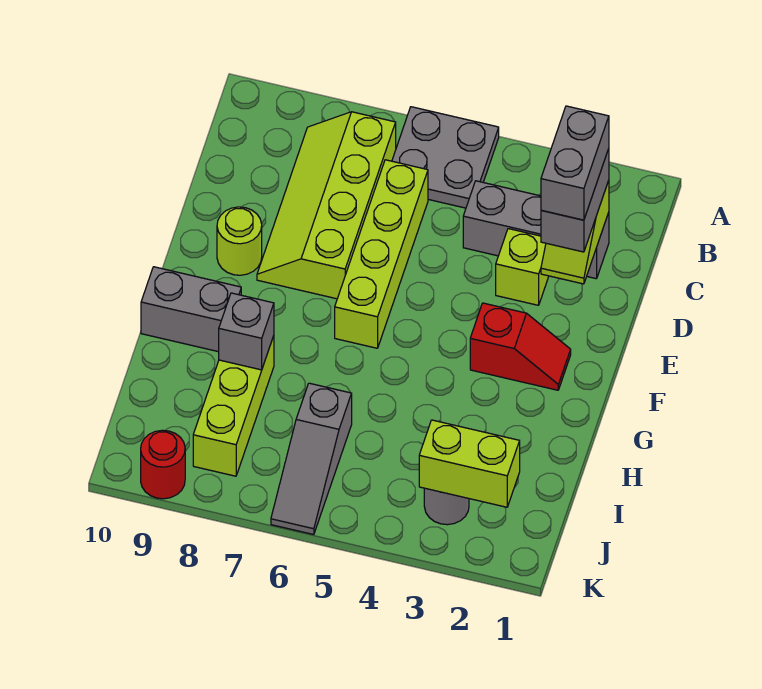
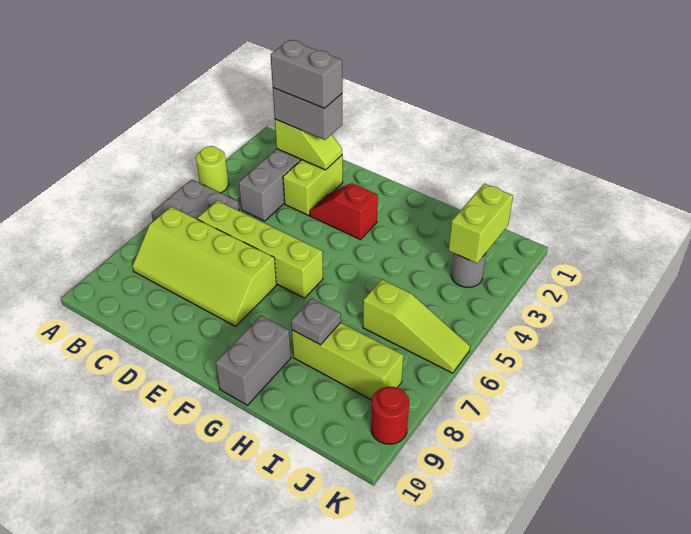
lime 1x1 brick [496,229,549,305] -> lime 1x2 brick [283,155,343,215]
lime 1x1 round brick [217,207,262,275] -> lime 1x1 round brick moved to [196,146,229,193]
red 1x2 slope [470,303,571,390] -> red 1x2 slope turned to [310,183,378,240]
grey 1x1 brick [219,293,274,370] -> grey 1x1 plate [291,299,341,345]
grey 1x3 slope [271,383,352,535] -> lime 1x3 slope [363,279,470,373]

